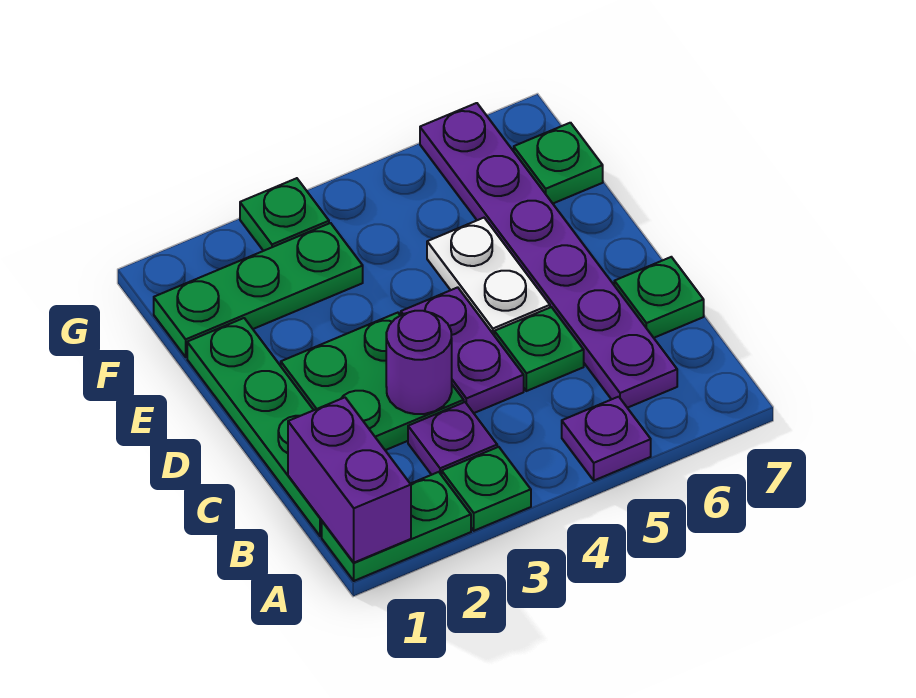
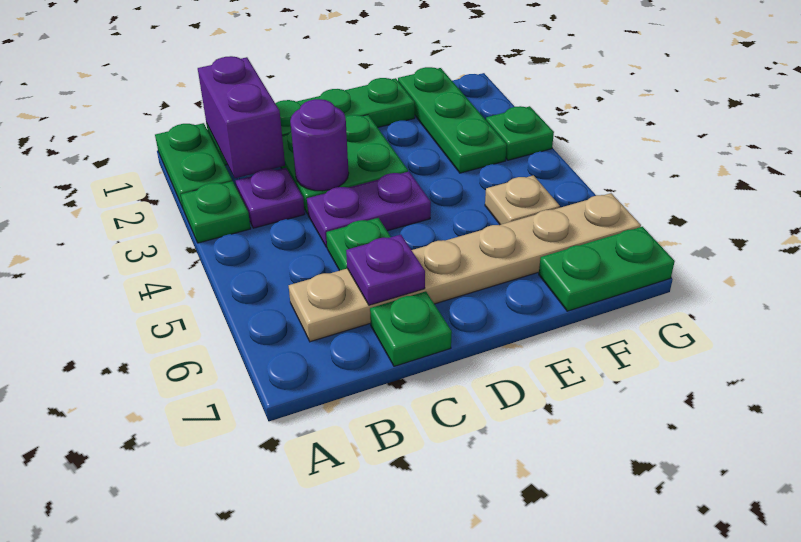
purple 1x2 brick [288,397,411,563] -> purple 1x2 brick turned to [198,56,285,178]
purple 1x1 plate [562,397,651,480] -> purple 1x1 plate moved to [346,235,425,305]
purple 1x6 plate [420,103,677,408] -> tan 1x6 plate [289,193,641,342]
white 1x2 plate [427,218,550,335] -> none
none -> tan 1x1 plate [485,175,560,225]
green 1x1 plate [514,123,603,203] -> green 1x2 plate [539,227,675,311]

